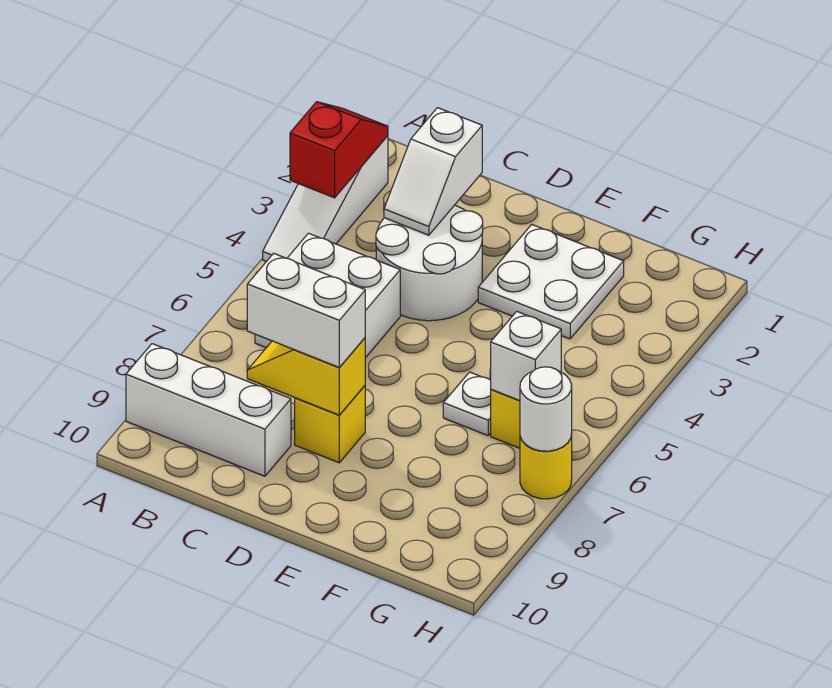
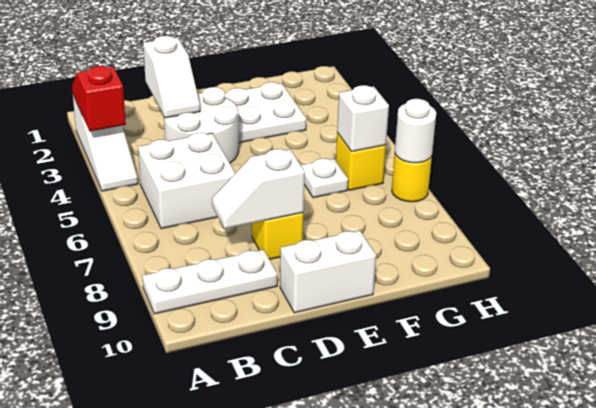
white 1x3 brick [126,344,291,476] -> white 1x3 plate [143,249,277,314]
yellow 1x2 slope [247,338,365,415] -> white 1x2 slope [212,149,305,229]
white 1x2 brick [247,253,365,368] -> white 1x2 brick moved to [280,230,376,313]

